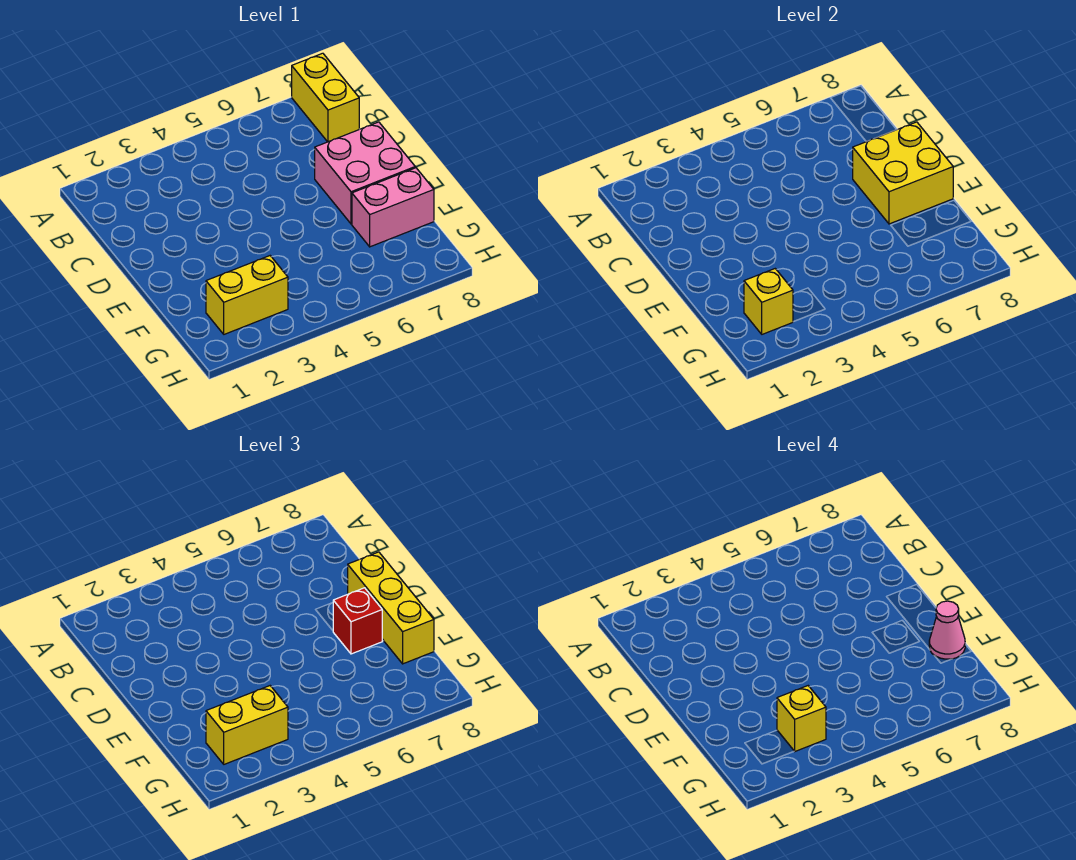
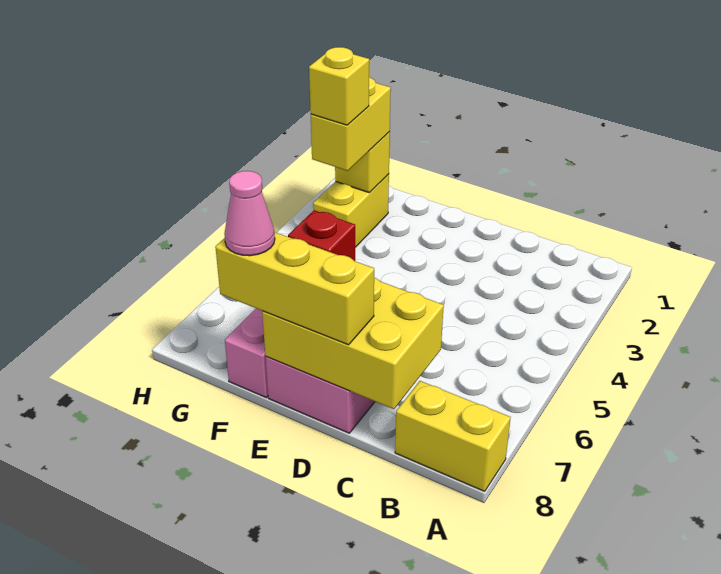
yellow 2x2 brick [853,122,953,224] -> yellow 2x3 brick [262,278,444,409]

